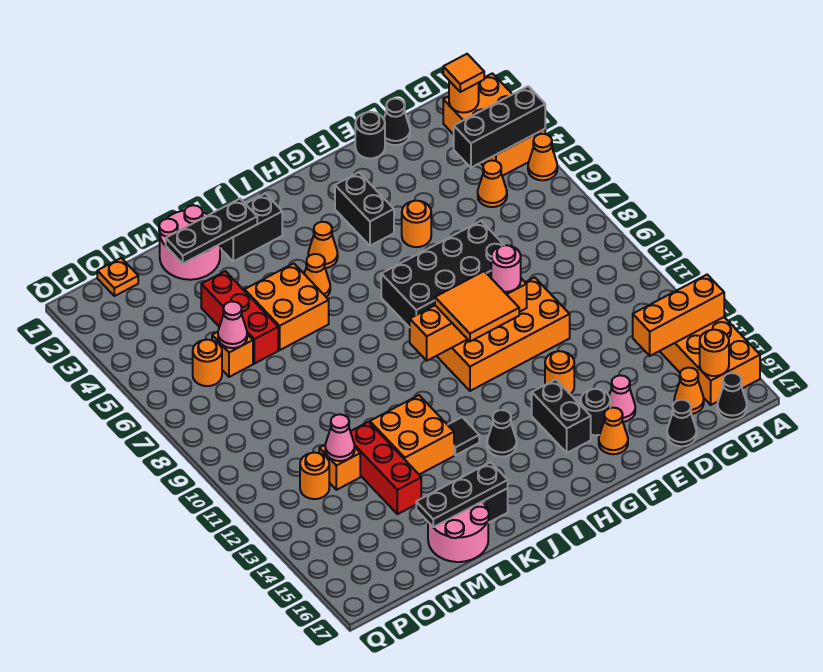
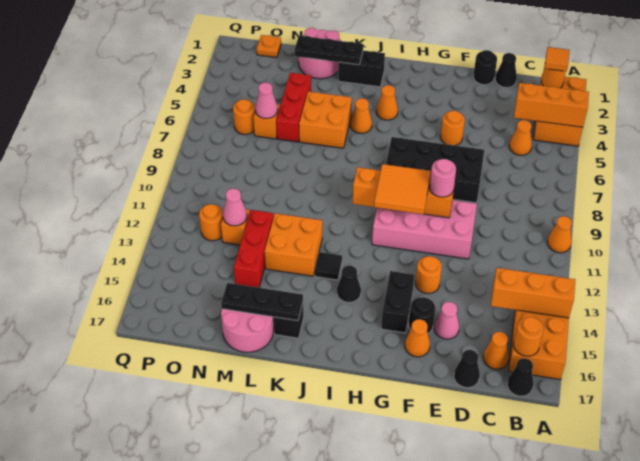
black 1x3 brick [454,86,545,168] -> orange 1x3 brick [514,83,589,127]
orange 1x1 cone [528,134,557,180] -> orange 1x1 cone moved to [547,216,572,253]
orange 2x4 brick [437,277,570,391] -> pink 2x4 brick [372,200,477,259]
black 1x2 brick [335,172,394,246] -> none

